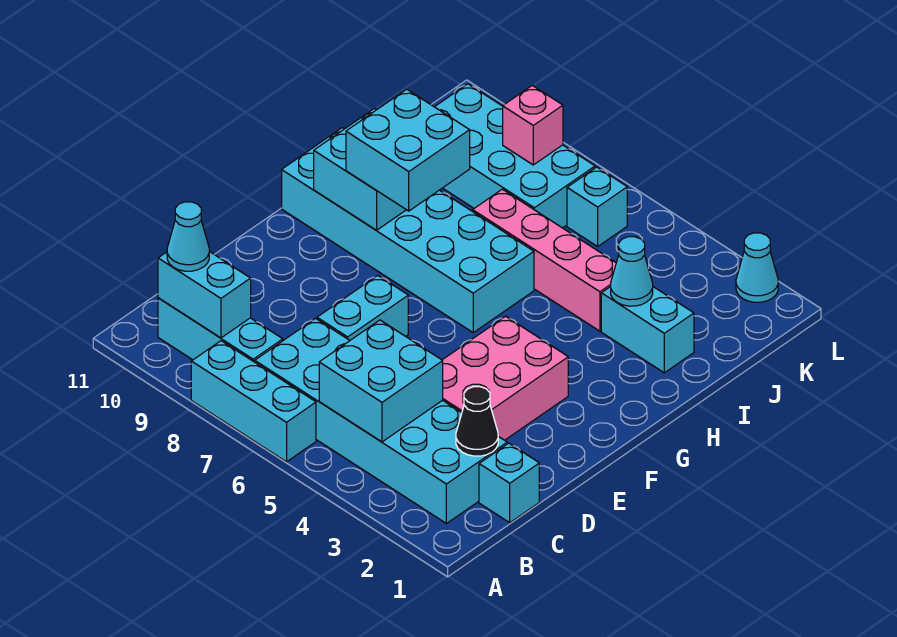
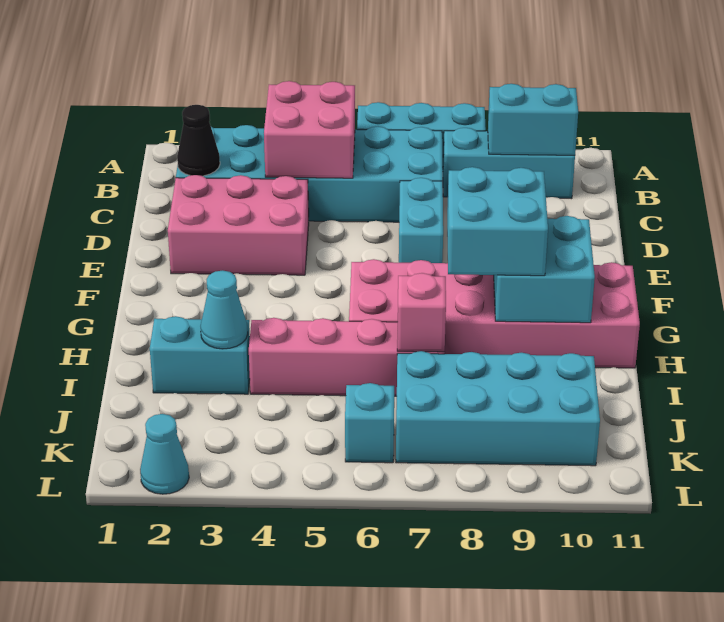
cyan 2x2 brick [319,320,443,442] -> pink 2x2 brick [264,81,355,178]
cyan 1x1 cone [167,202,209,271] -> none
cyan 1x1 brick [479,443,539,523] -> none
pink 2x3 brick [443,316,568,440] -> pink 2x3 brick turned to [168,175,309,275]
cyan 2x6 brick [282,128,534,332] -> pink 2x6 brick [349,259,640,368]
pink 1x1 brick [503,85,563,165] -> pink 1x1 brick moved to [397,273,446,352]

